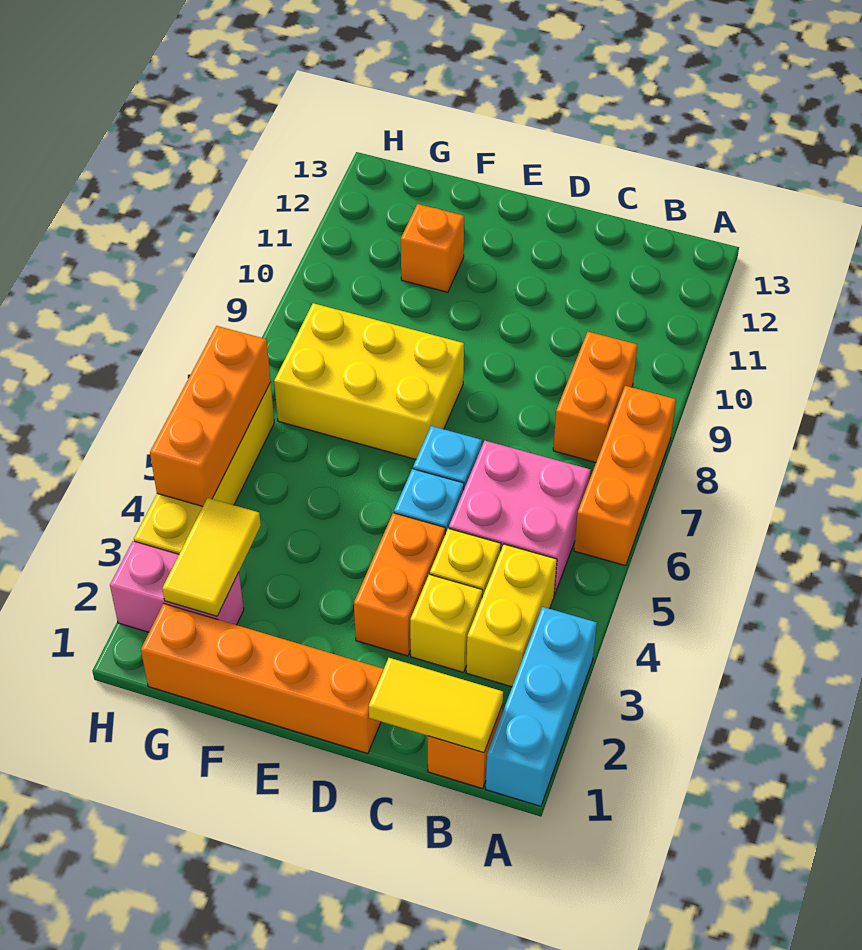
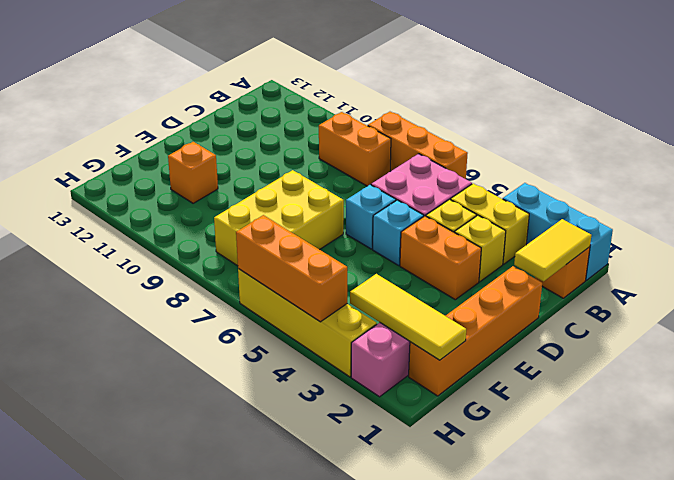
yellow 1x2 tile [162,498,261,616] -> yellow 1x3 tile [350,274,466,360]

